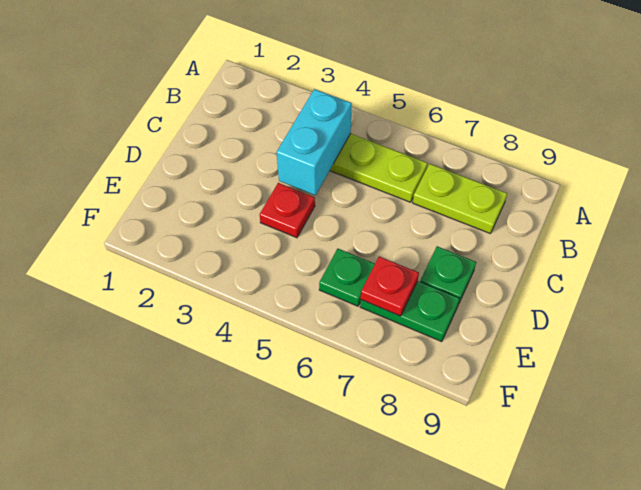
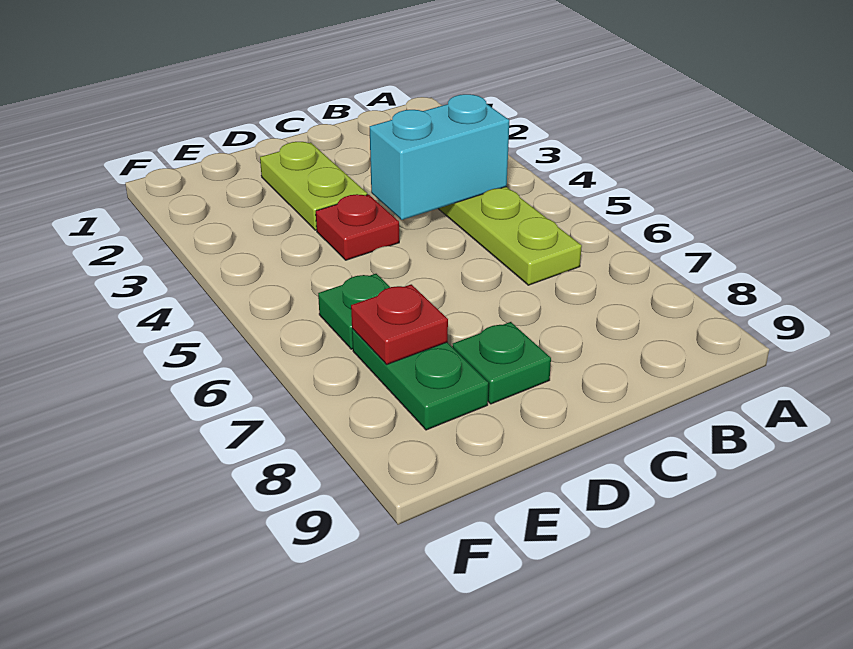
lime 1x2 plate [413,164,507,234] -> lime 1x2 plate moved to [260,142,367,230]

